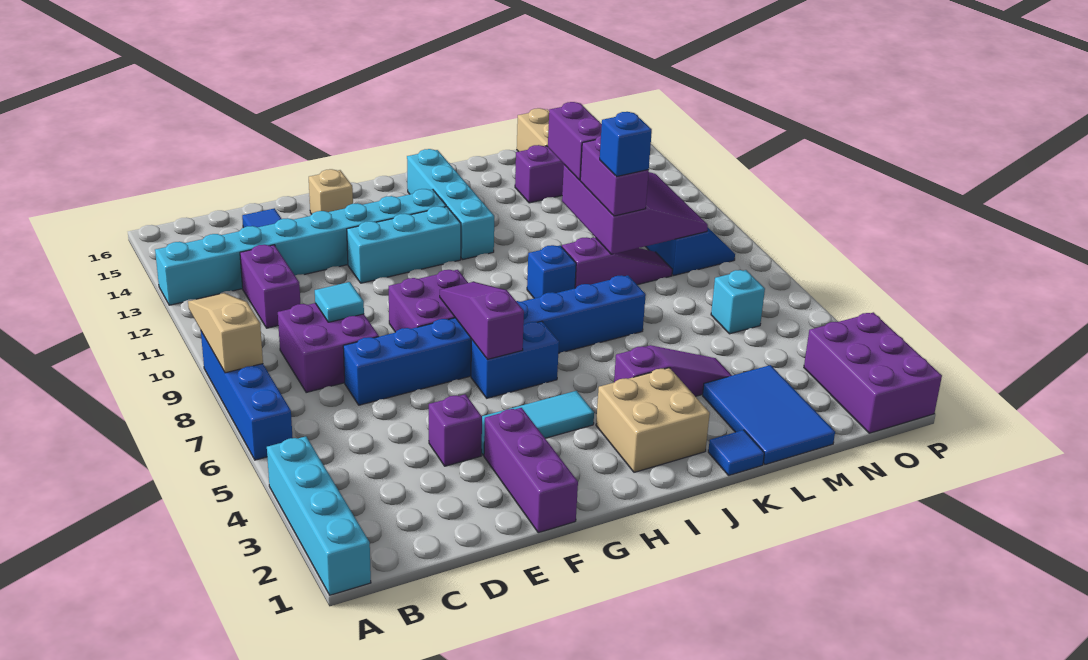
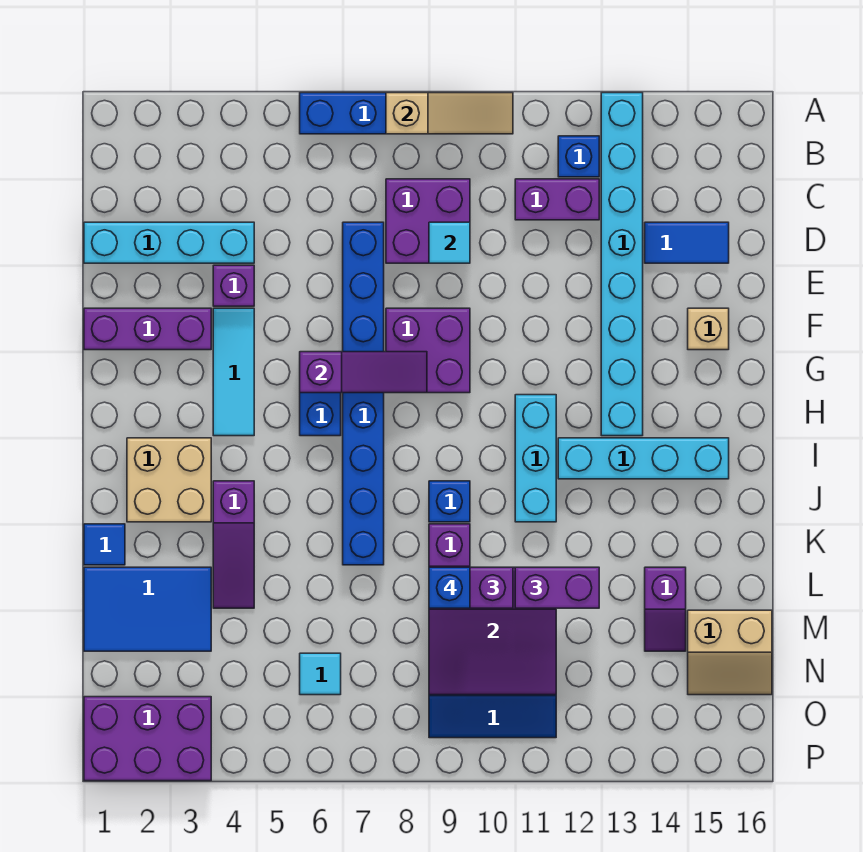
cyan 1x4 brick [267,436,371,595] -> cyan 1x4 brick moved to [84,222,254,263]
none -> blue 1x1 brick [558,136,599,177]
cyan 1x3 brick [347,206,461,283] -> cyan 1x3 brick moved to [515,395,556,522]
cyan 1x1 brick [711,270,765,334] -> cyan 1x1 tile [300,653,341,695]

